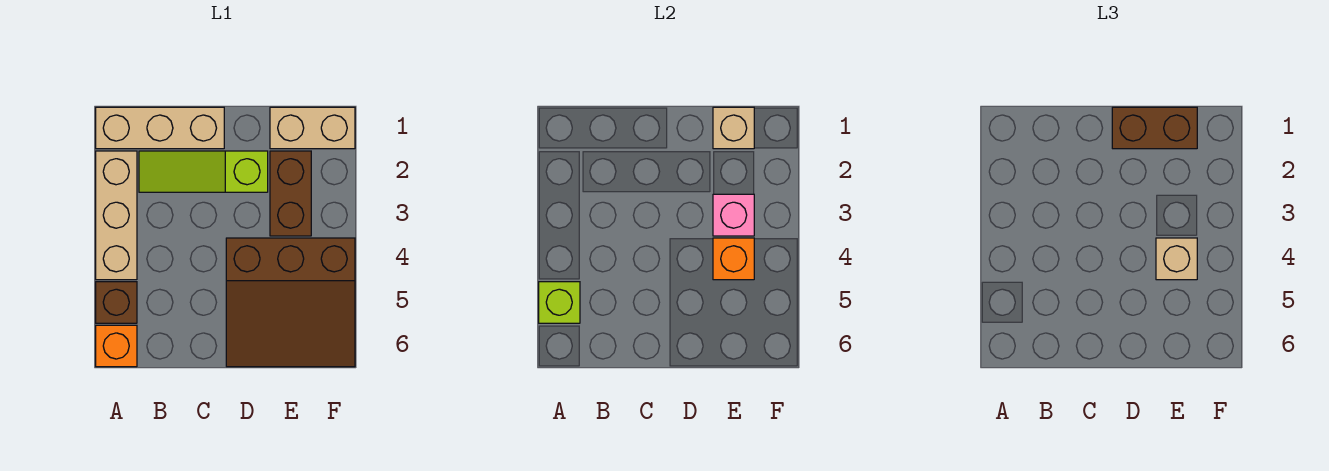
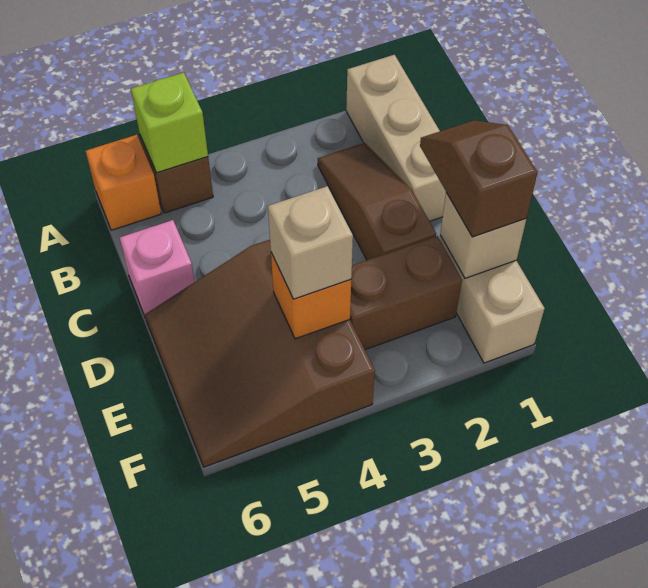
tan 1x3 brick [96,151,137,280] -> none
lime 1x3 slope [139,151,268,192] -> brown 1x3 slope [318,143,436,260]
brown 1x2 brick [1112,107,1197,149] -> brown 1x2 slope [420,120,538,237]
pink 1x1 brick [713,194,754,236] -> pink 1x1 brick moved to [120,220,195,318]

